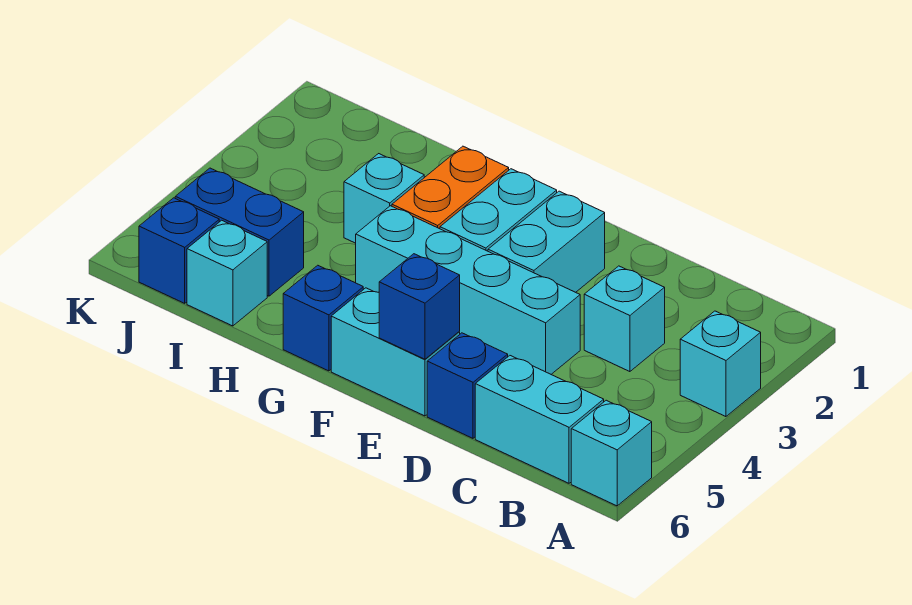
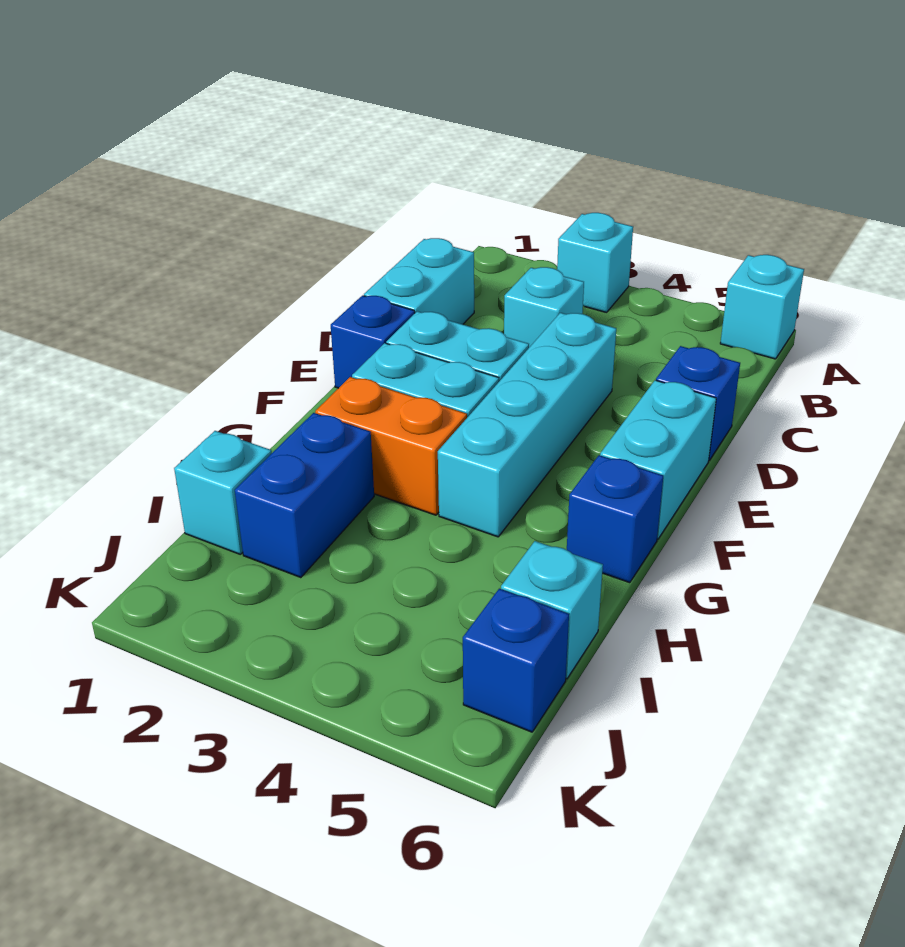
cyan 1x2 brick [475,356,604,483] -> cyan 1x2 brick moved to [364,238,474,324]
blue 1x1 brick [379,254,460,359] -> blue 1x1 brick moved to [331,296,415,388]
cyan 1x1 brick [344,154,424,243] -> cyan 1x1 brick moved to [174,431,272,554]
blue 1x2 brick [175,168,304,296] -> blue 1x2 brick moved to [235,413,374,578]

